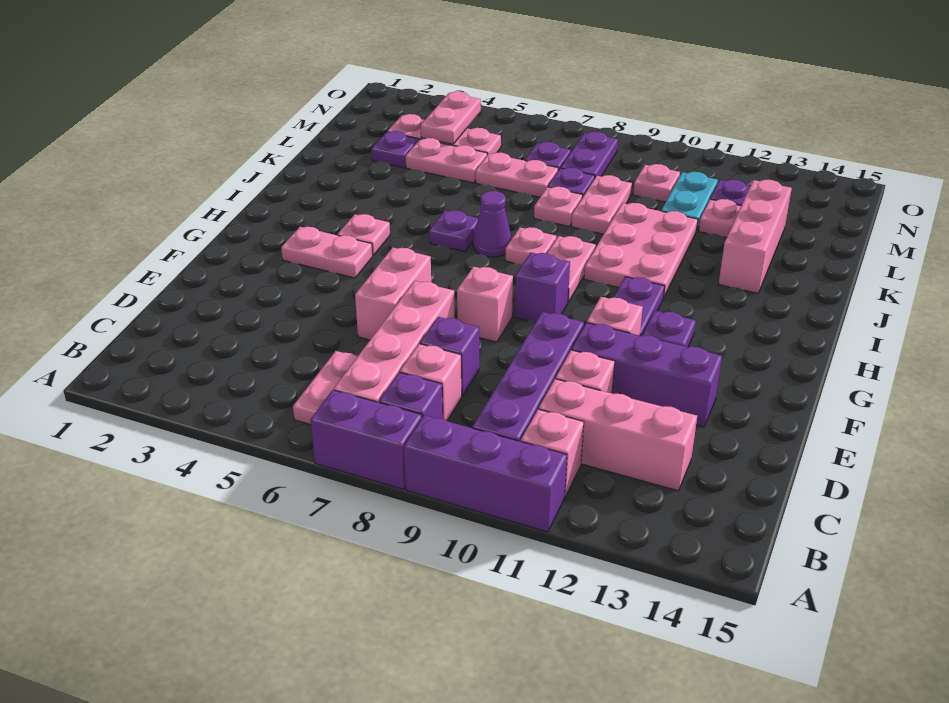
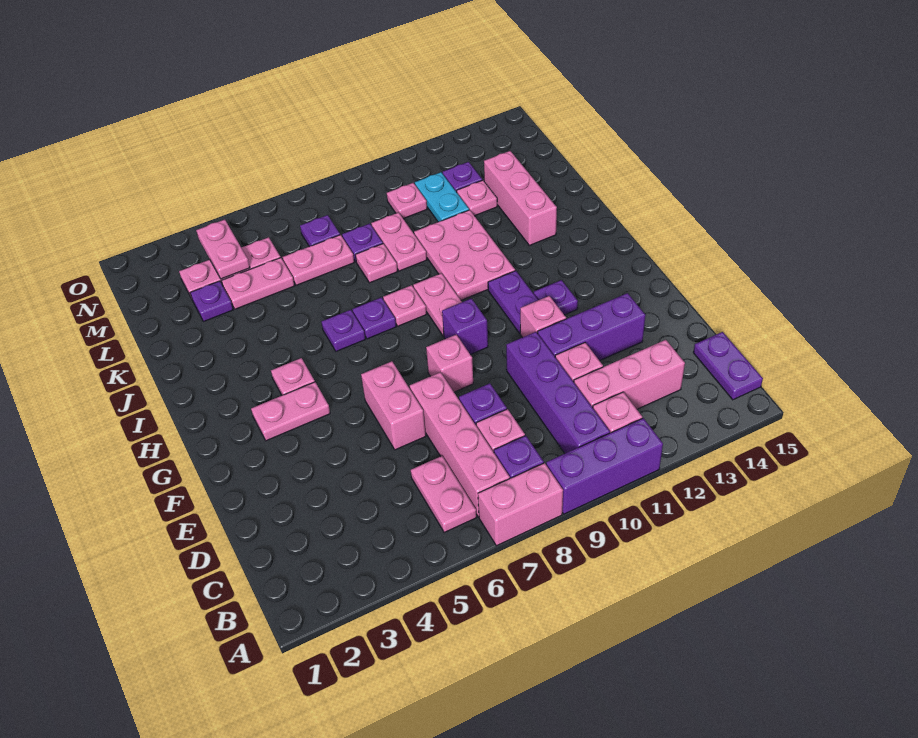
purple 1x2 brick [311,390,422,490] -> pink 1x2 brick [478,463,563,546]
purple 1x1 cone [473,191,512,257] -> purple 1x1 plate [352,297,396,339]
purple 1x2 plate [561,132,618,177] -> purple 1x2 plate moved to [693,332,763,400]

